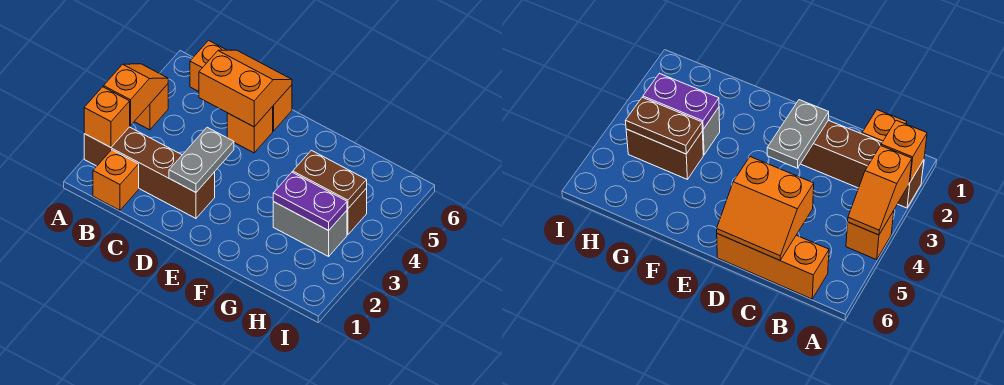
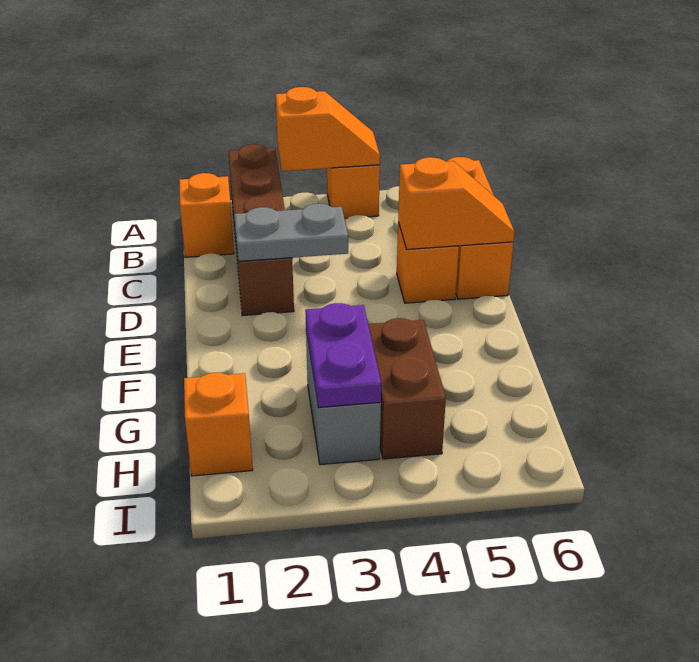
orange 1x1 brick [84,87,130,147] -> orange 1x1 brick moved to [184,373,253,476]
orange 2x2 slope [199,50,292,127] -> orange 1x2 slope [398,157,515,249]
brown 1x2 plate [293,150,367,209] -> none

